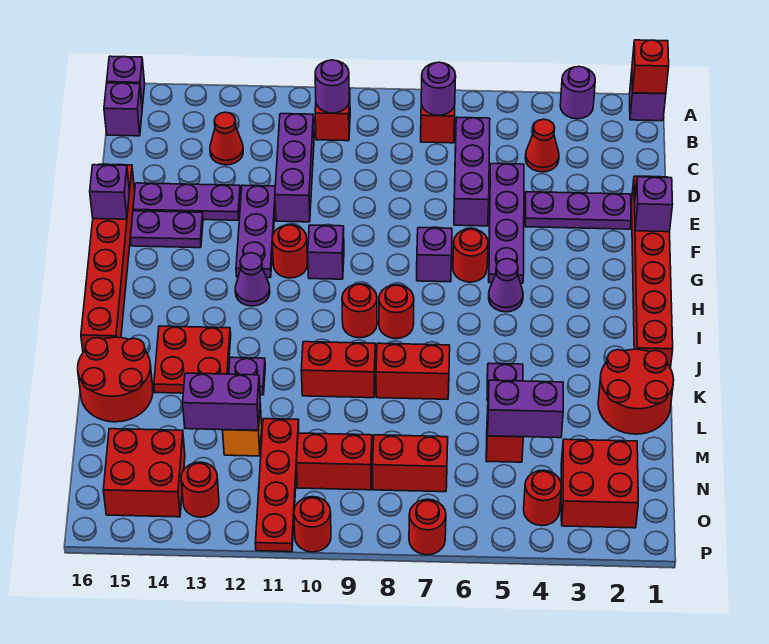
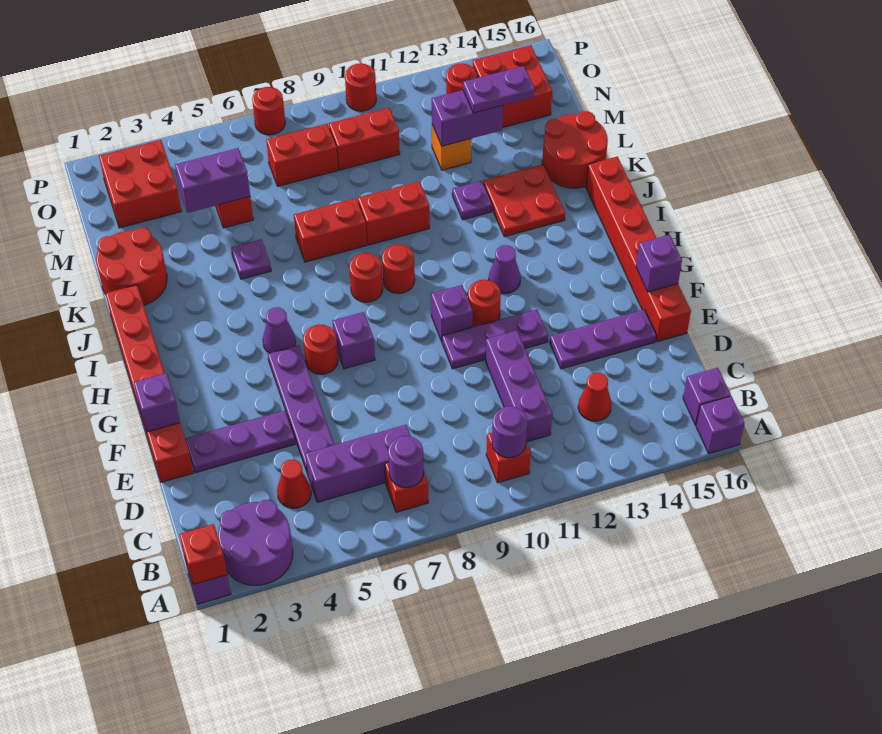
purple 1x1 round brick [560,67,595,119] -> purple 2x2 round brick [218,500,293,586]
purple 1x3 brick [454,117,490,226] -> purple 1x3 brick turned to [305,425,411,502]
purple 1x3 plate [236,185,275,278] -> purple 1x3 plate turned to [442,309,548,369]
purple 1x2 plate [130,211,203,248] -> purple 1x2 plate moved to [463,66,535,113]
red 1x4 plate [255,419,299,552] -> none
red 1x1 round brick [524,470,561,526] -> none

